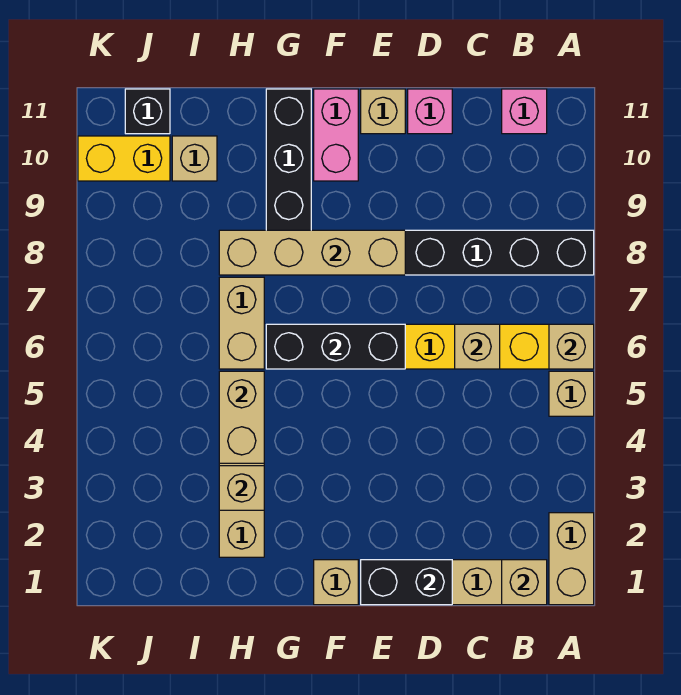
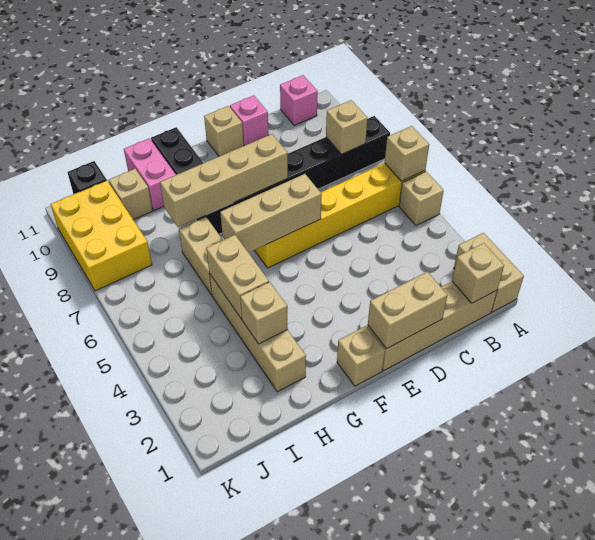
tan 1x1 brick [455,324,500,369] -> tan 1x1 brick moved to [326,100,367,154]
black 1x2 brick [361,560,452,605] -> tan 1x2 brick [368,272,448,349]
black 1x3 brick [266,324,405,369] -> tan 1x3 brick [220,174,322,253]
pink 1x2 brick [314,89,358,181] -> pink 1x2 brick moved to [124,138,176,211]
yellow 1x2 brick [78,136,170,181] -> yellow 2x3 brick [51,180,152,291]

